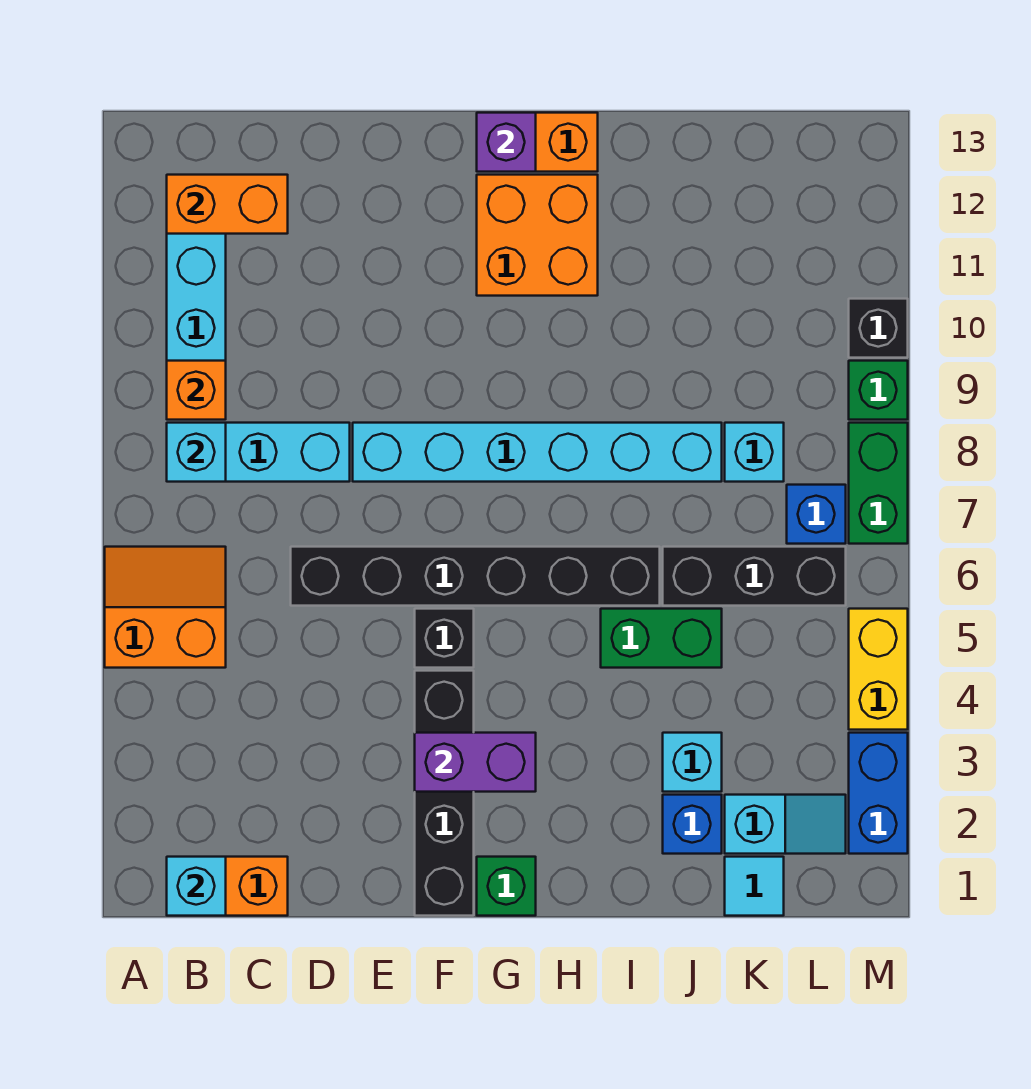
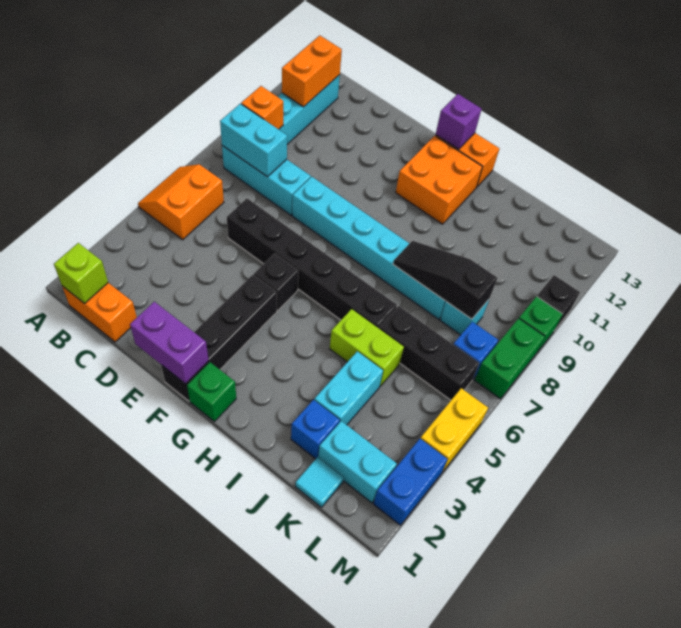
orange 2x2 slope [105,547,226,668] -> orange 2x2 slope turned to [138,164,224,240]
cyan 1x1 brick [167,857,226,916] -> lime 1x1 brick [54,243,108,304]
cyan 1x1 brick [167,423,226,482] -> cyan 1x2 brick [220,104,287,177]
orange 1x2 brick [167,175,288,234] -> orange 1x2 brick turned to [282,35,342,107]
purple 1x2 brick [415,733,536,792] -> purple 1x2 brick moved to [130,302,209,384]
green 1x2 brick [601,609,722,668] -> lime 1x2 brick [330,309,404,386]
none -> black 1x3 slope [393,241,497,319]
cyan 1x1 brick [663,733,722,792] -> cyan 1x2 brick [314,351,383,425]
cyan 1x2 slope [725,795,846,854] -> cyan 1x2 brick [318,421,397,503]

